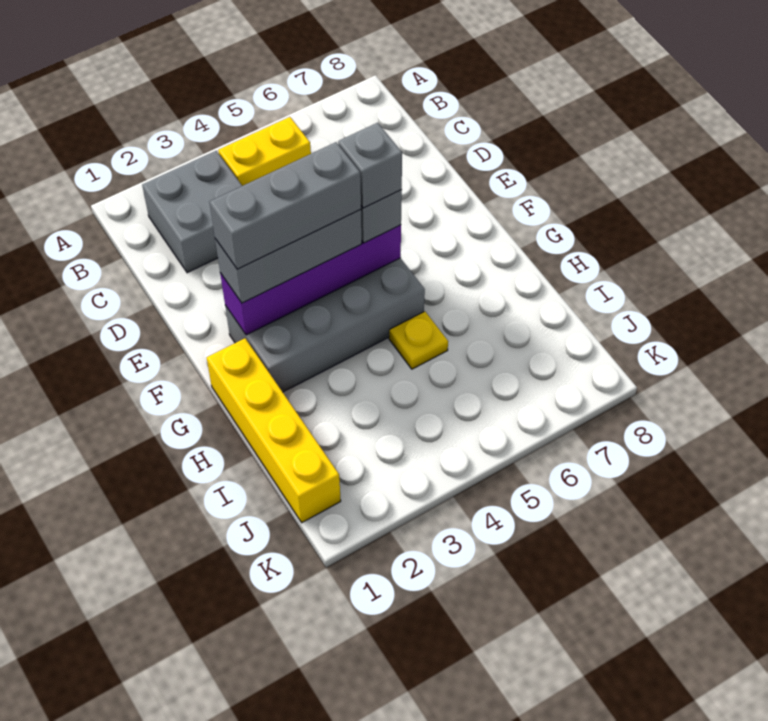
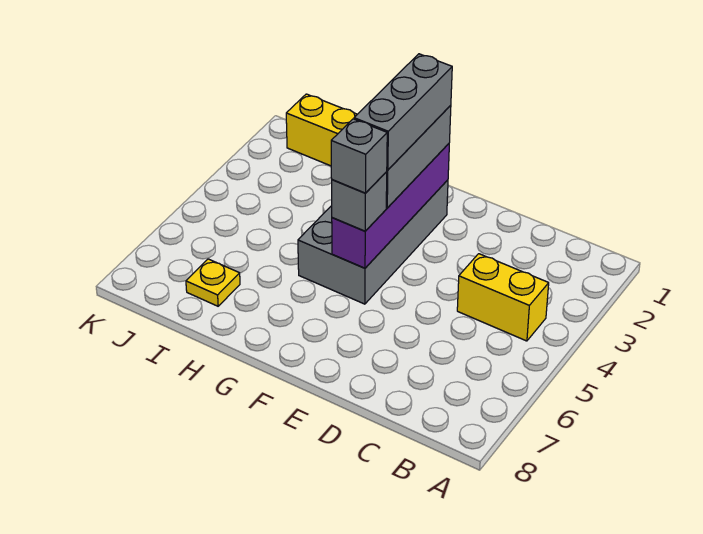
grey 2x2 brick [142,151,242,273] -> none
yellow 1x2 brick [218,117,311,186] -> yellow 1x2 brick turned to [457,254,549,341]
yellow 1x1 plate [389,311,448,369] -> yellow 1x1 plate moved to [186,259,240,306]

